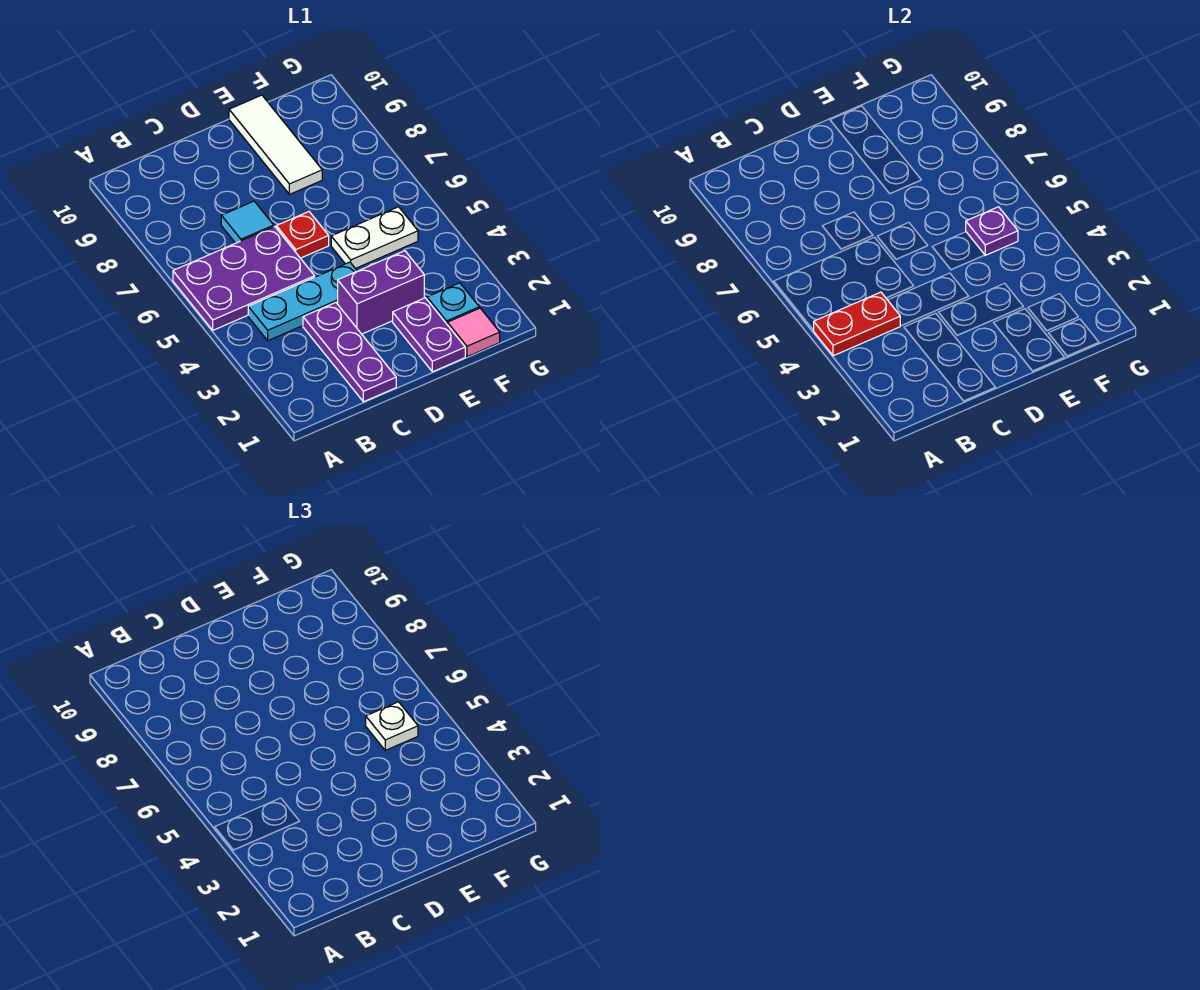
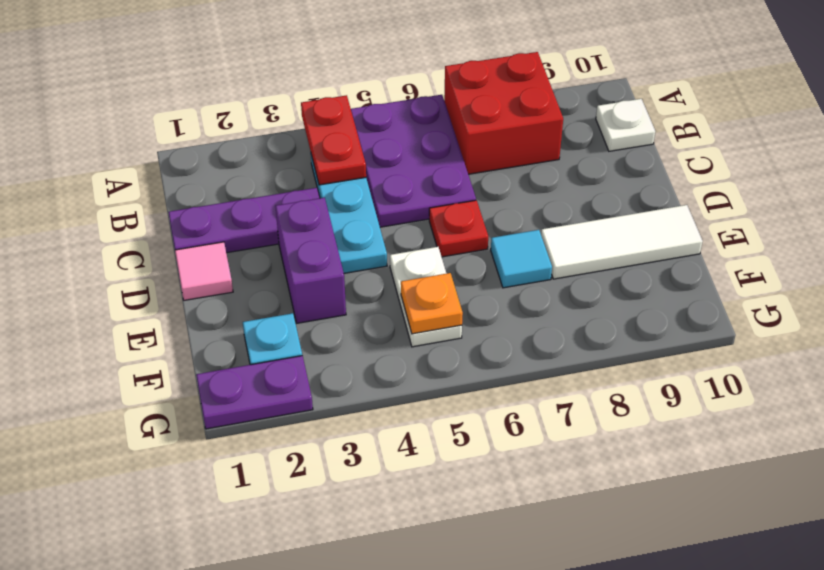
none -> red 2x2 brick [444,52,563,174]
cyan 1x1 tile [221,201,274,243] -> cyan 1x1 tile moved to [491,230,552,288]
purple 1x2 plate [393,298,465,372] -> purple 1x2 plate moved to [196,356,313,429]
pink 1x1 tile [447,308,500,357] -> pink 1x1 tile moved to [175,242,233,300]
purple 1x1 plate [966,207,1018,255] -> orange 1x1 plate [401,273,463,334]
white 1x1 plate [366,702,418,750] -> white 1x1 plate moved to [596,99,655,151]

